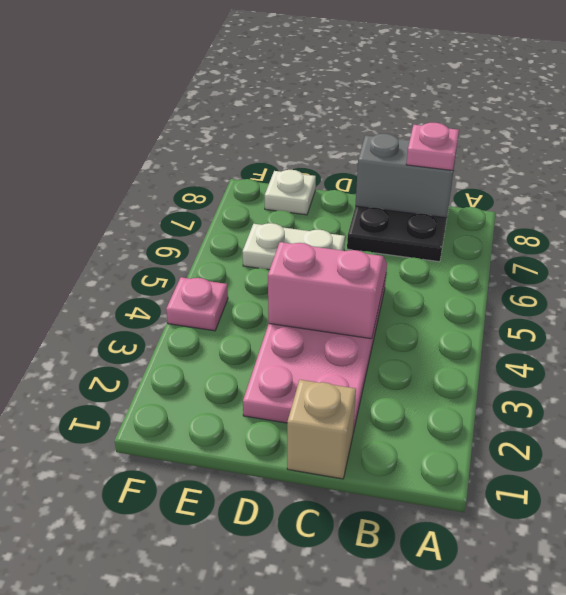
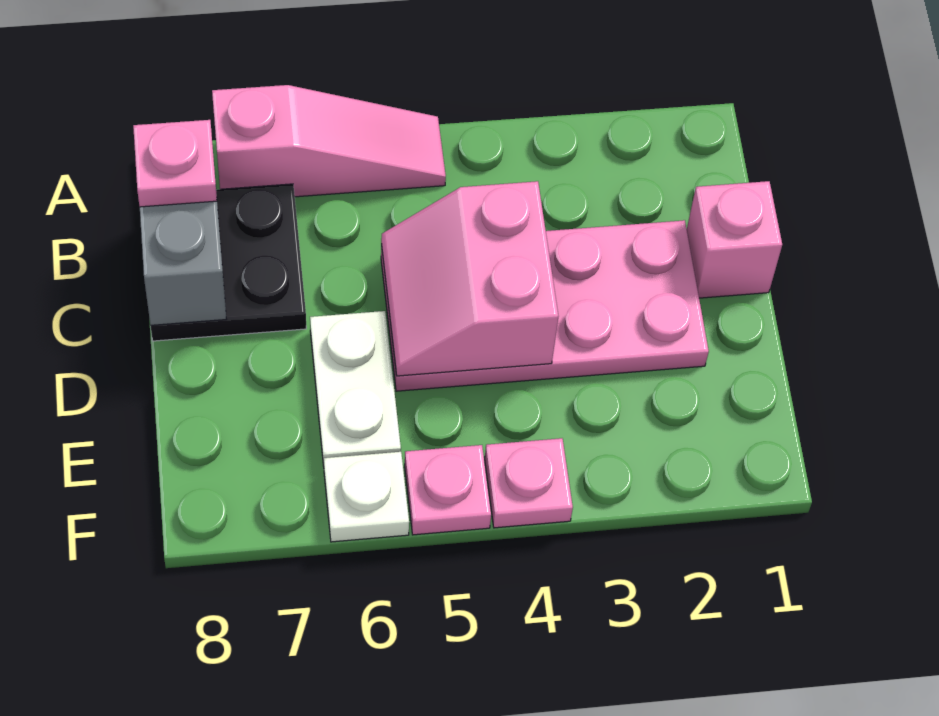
none -> pink 1x3 slope [212,85,446,197]
tan 1x1 brick [287,380,356,479] -> pink 1x1 brick [687,181,782,298]
white 1x1 plate [265,170,316,215] -> white 1x1 plate moved to [324,452,409,542]
none -> pink 1x1 plate [405,445,491,535]

